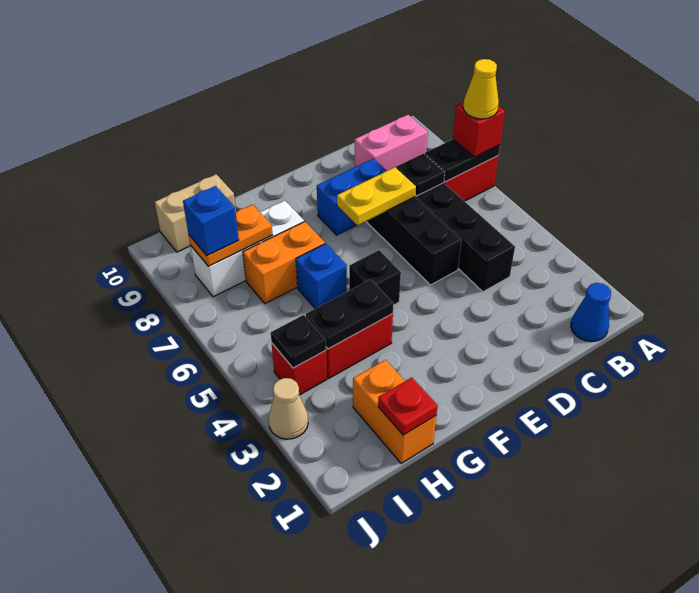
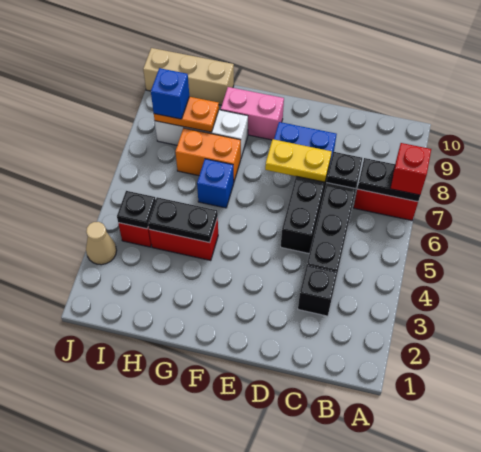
yellow 1x1 cone [463,59,499,119] -> none
blue 1x1 cone [571,283,611,342] -> none
pink 1x2 brick [355,115,428,171] -> pink 1x2 brick moved to [221,87,284,140]
black 1x1 brick [349,250,401,305] -> black 1x1 brick moved to [298,265,337,316]
orange 1x2 brick [353,360,436,464] -> none
red 1x1 plate [378,377,438,435] -> none
tan 1x2 brick [155,174,236,252] -> tan 1x3 brick [143,48,234,105]

